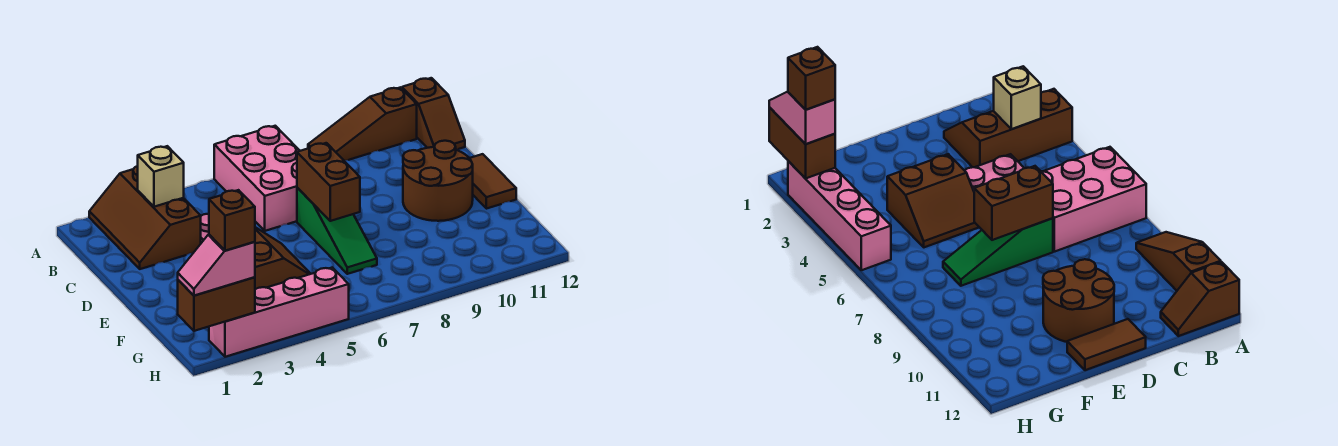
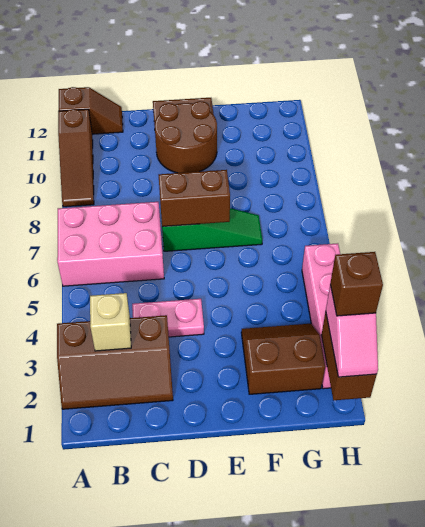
brown 2x2 slope [255,227,311,289] -> brown 2x2 slope moved to [241,324,325,394]

